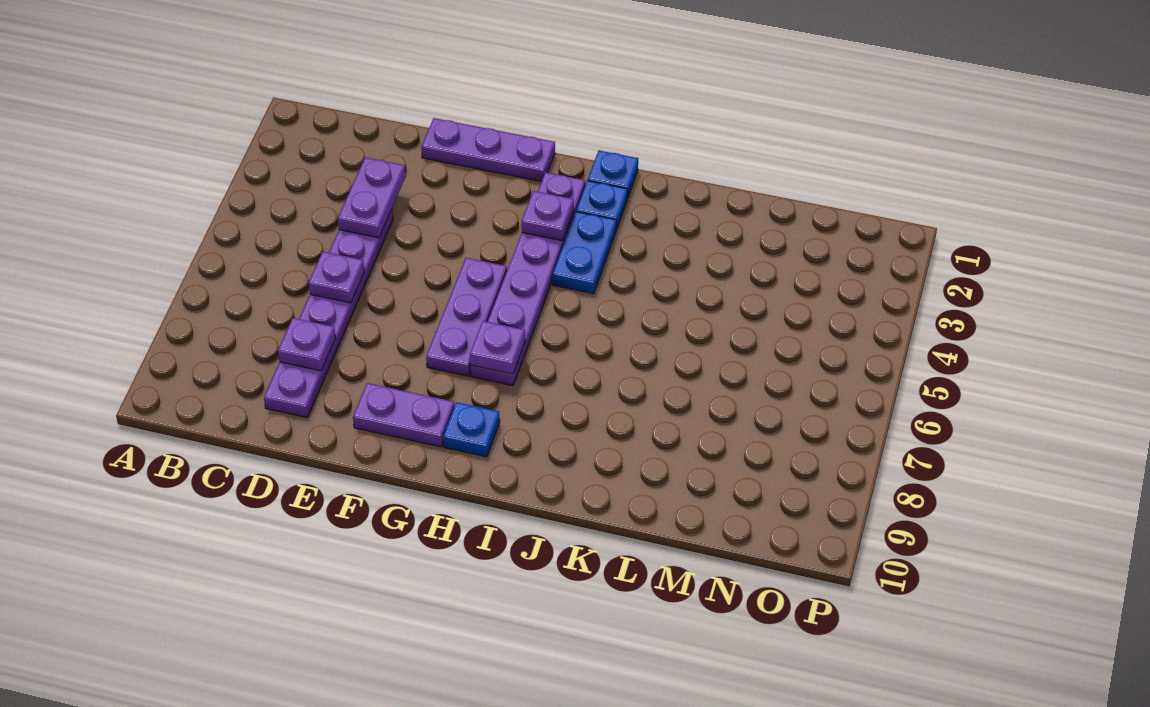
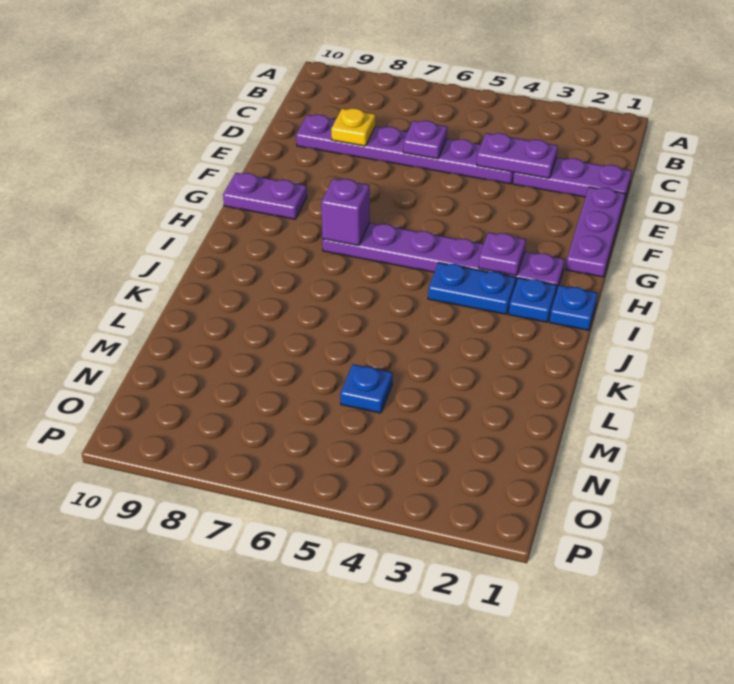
purple 1x1 plate [278,318,335,371] -> yellow 1x1 plate [331,108,375,146]
purple 1x2 plate [353,383,454,447] -> purple 1x2 plate turned to [223,173,307,219]
purple 1x3 plate [426,258,507,376] -> purple 1x3 plate moved to [513,158,631,202]
purple 1x1 plate [470,321,525,374] -> purple 1x1 brick [321,179,370,246]
blue 1x1 plate [443,402,500,457] -> blue 1x1 plate moved to [340,364,393,413]

